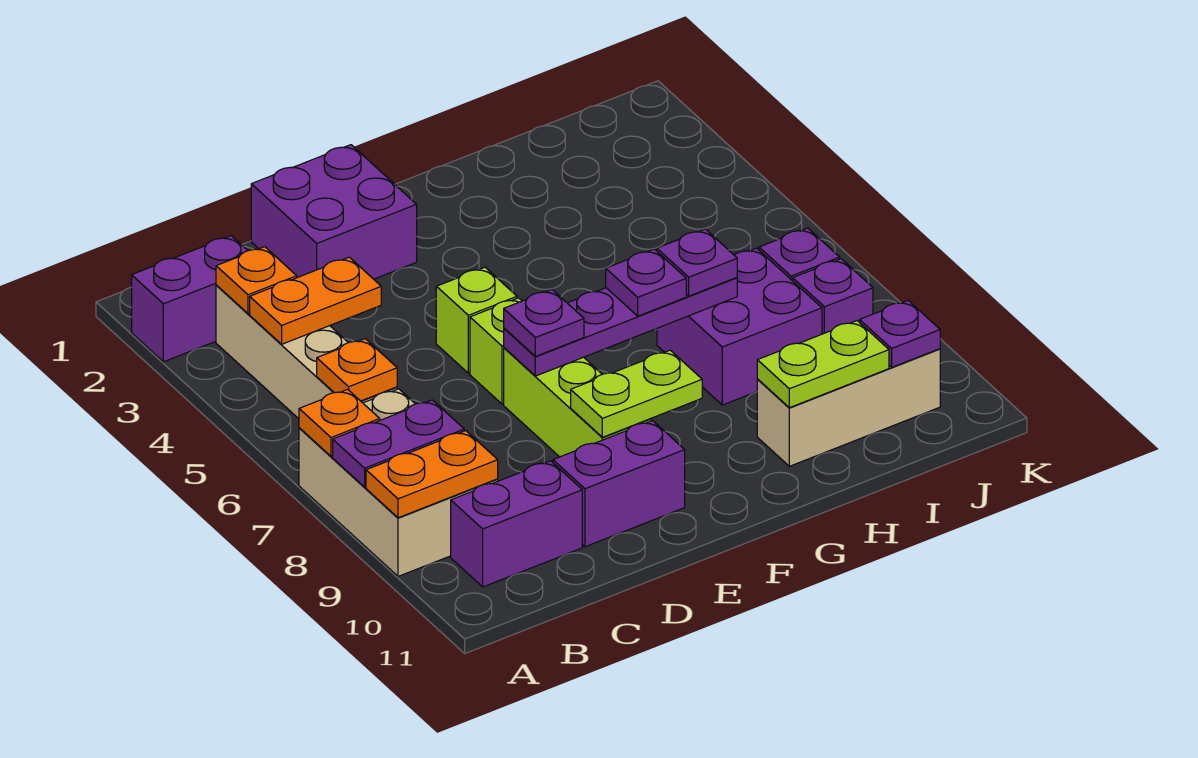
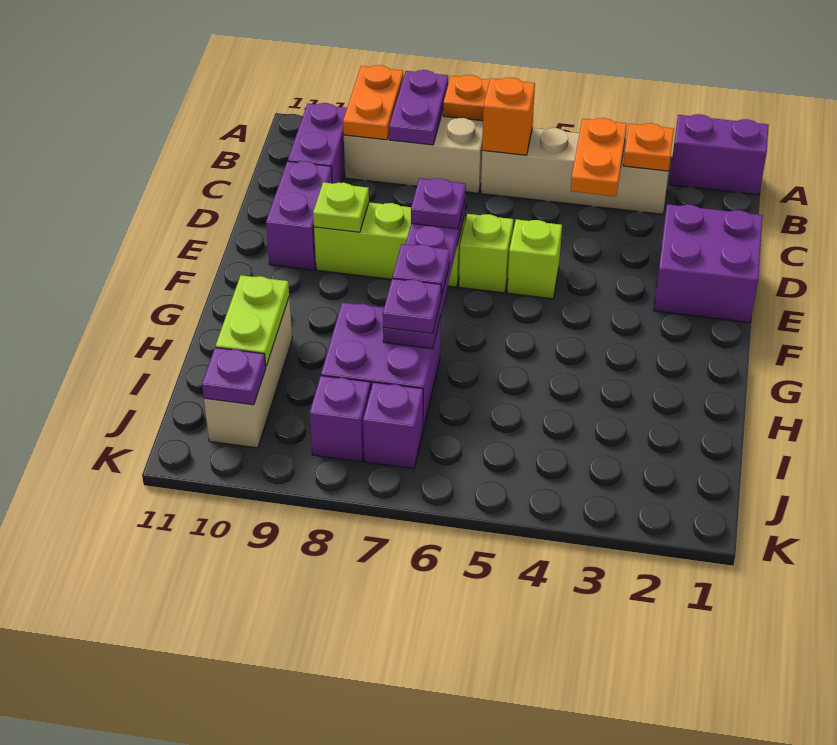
purple 1x2 brick [132,236,248,362] -> purple 1x2 brick turned to [669,114,769,195]
orange 1x1 plate [317,339,397,401] -> orange 1x1 brick [482,77,535,155]
lime 1x2 plate [571,350,702,437] -> lime 1x1 plate [313,182,369,232]

